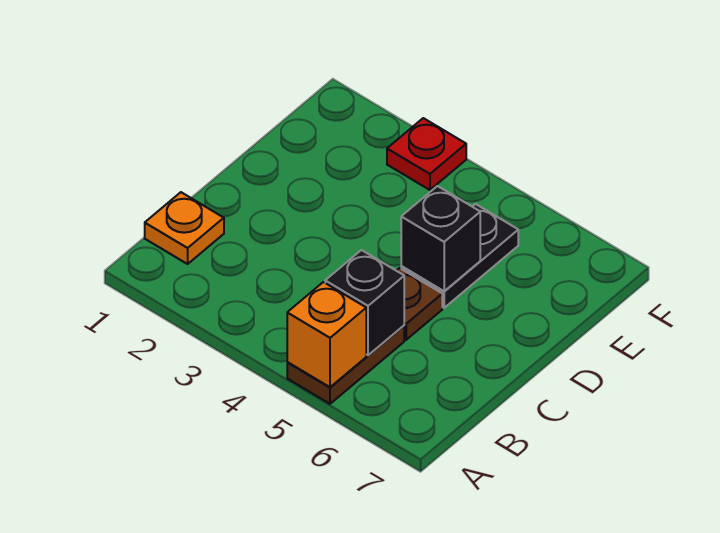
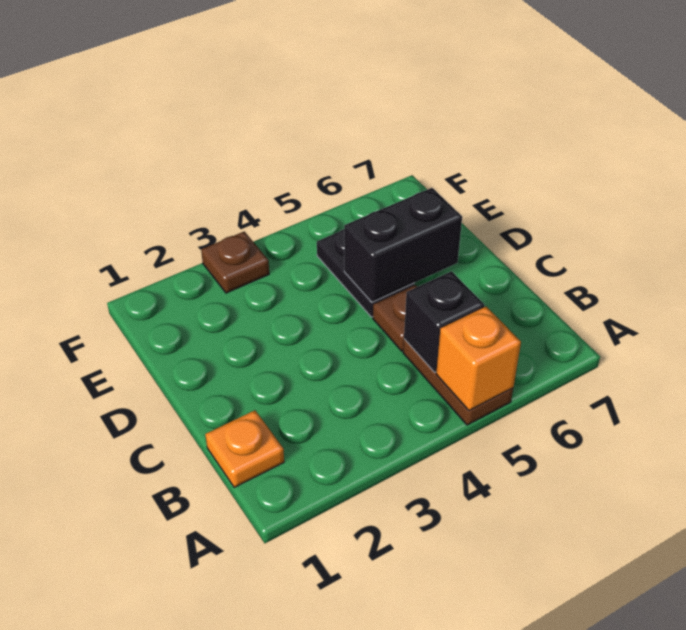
black 1x1 brick [401,186,480,291] -> black 1x2 brick [344,188,462,302]
red 1x1 plate [387,118,466,190] -> brown 1x1 plate [201,232,269,293]

